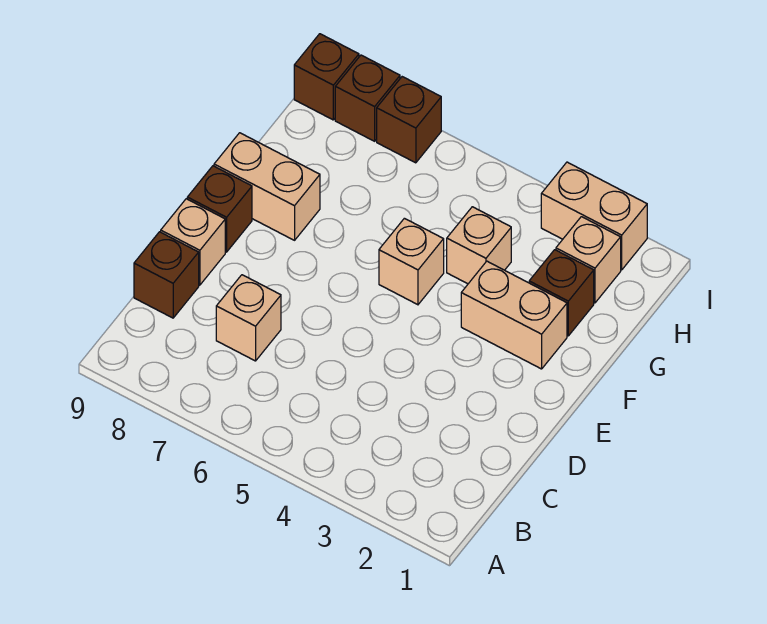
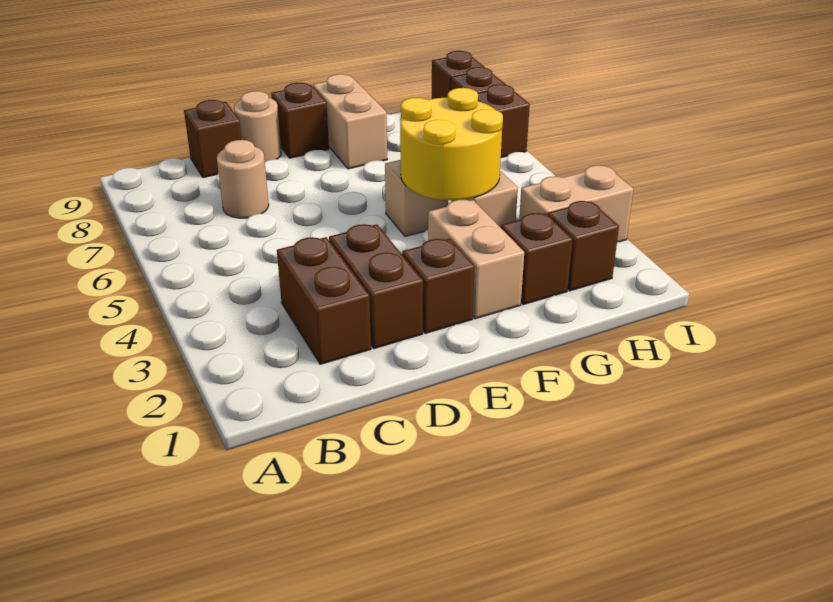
none -> brown 1x2 brick [277,237,371,364]
tan 1x1 brick [216,275,281,361] -> tan 1x1 round brick [217,140,269,218]
none -> brown 1x2 brick [329,224,423,349]
tan 1x1 brick [161,199,225,285] -> tan 1x1 round brick [234,91,281,162]
none -> brown 1x1 brick [402,239,475,334]
none -> yellow 2x2 round brick [400,88,503,200]
tan 1x1 brick [556,217,621,303] -> brown 1x1 brick [548,201,619,291]
tan 1x2 brick [541,162,647,270] -> tan 1x2 brick turned to [519,165,633,242]

